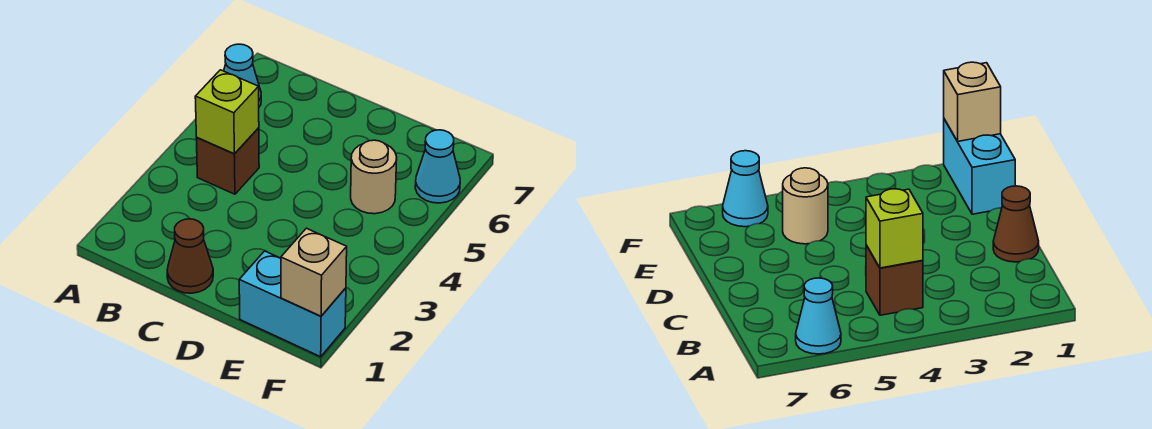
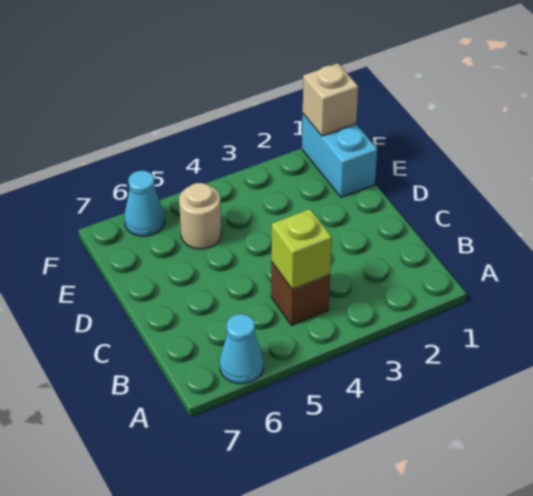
brown 1x1 cone [167,219,213,293] -> none

